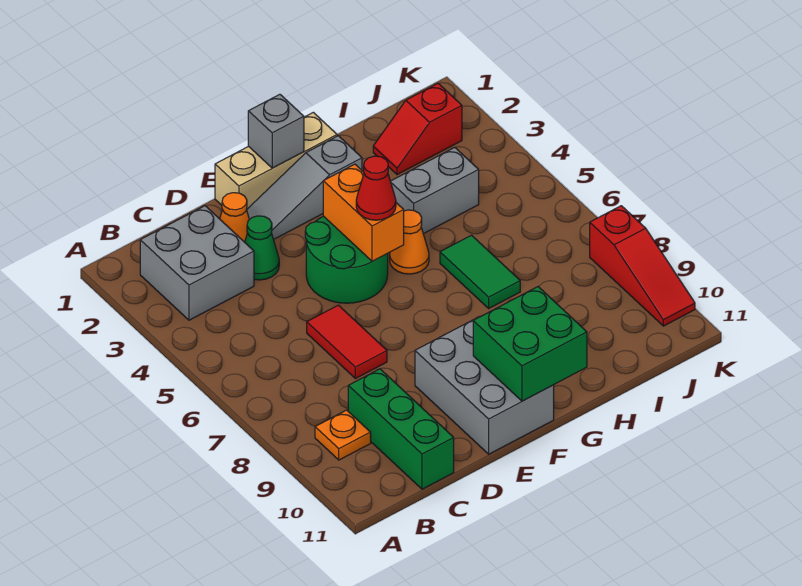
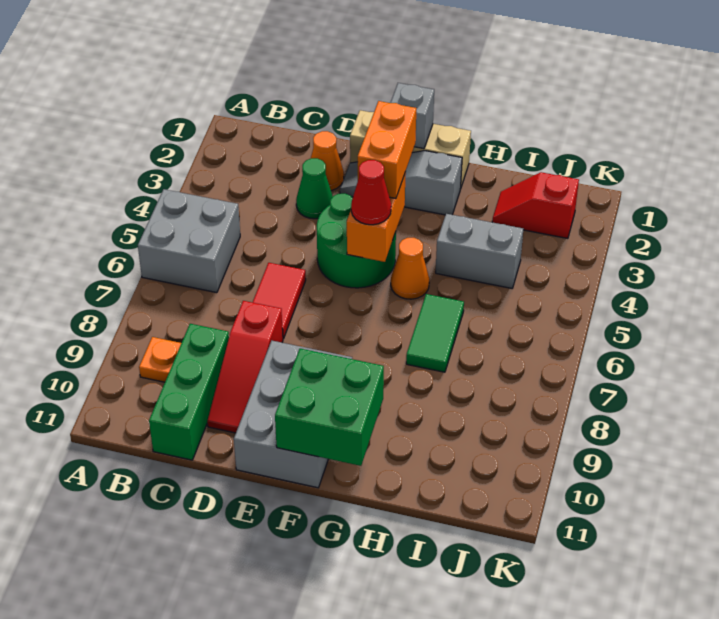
grey 2x2 brick [140,206,254,320] -> grey 2x2 brick moved to [138,189,240,293]
none -> orange 1x2 brick [358,101,416,198]
red 1x3 slope [590,206,695,326] -> red 1x3 slope moved to [207,301,283,433]

